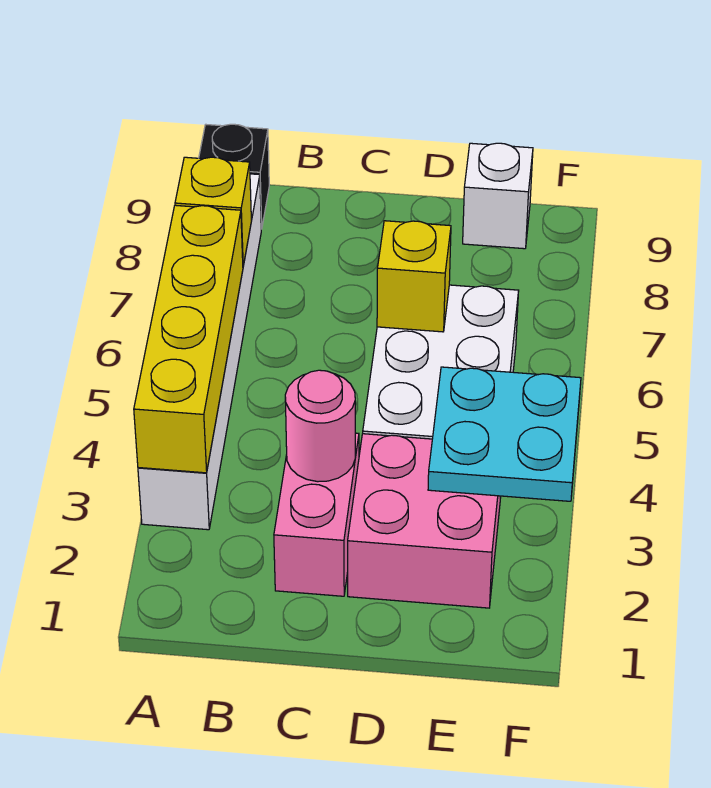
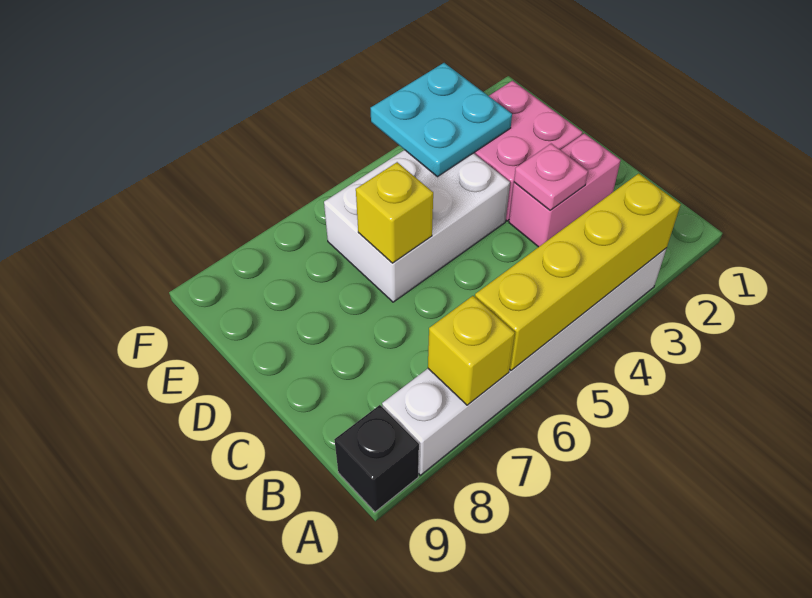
pink 1x1 round brick [285,370,355,482] -> pink 1x1 plate [514,144,588,210]
white 1x1 brick [463,143,533,249] -> none

